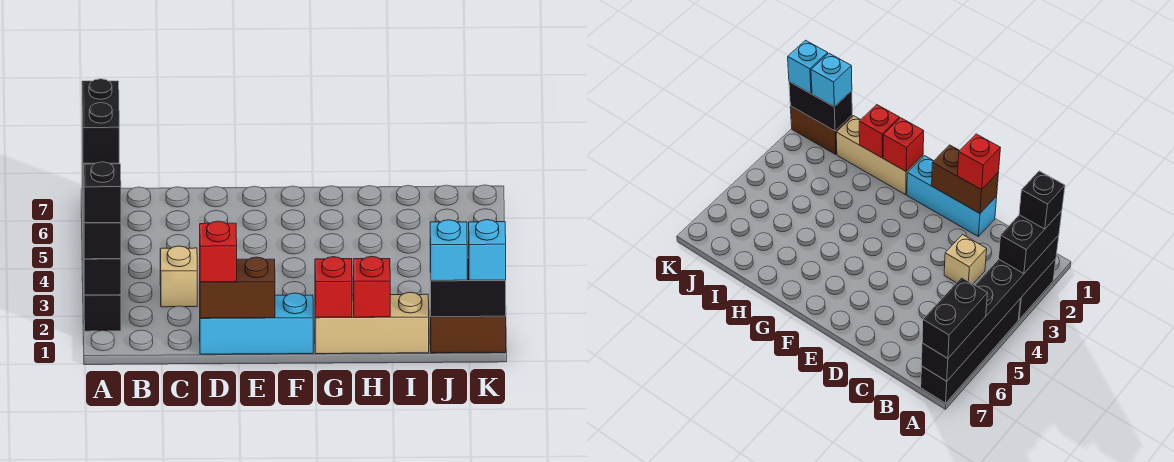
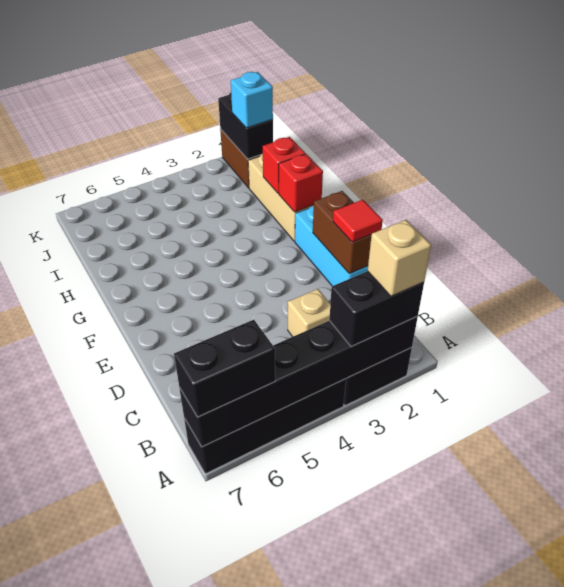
black 1x1 brick [84,162,121,223] -> tan 1x1 brick [368,220,431,296]
red 1x1 brick [200,221,237,282] -> red 1x1 tile [333,200,383,242]
cyan 1x1 brick [469,220,506,280] -> none

